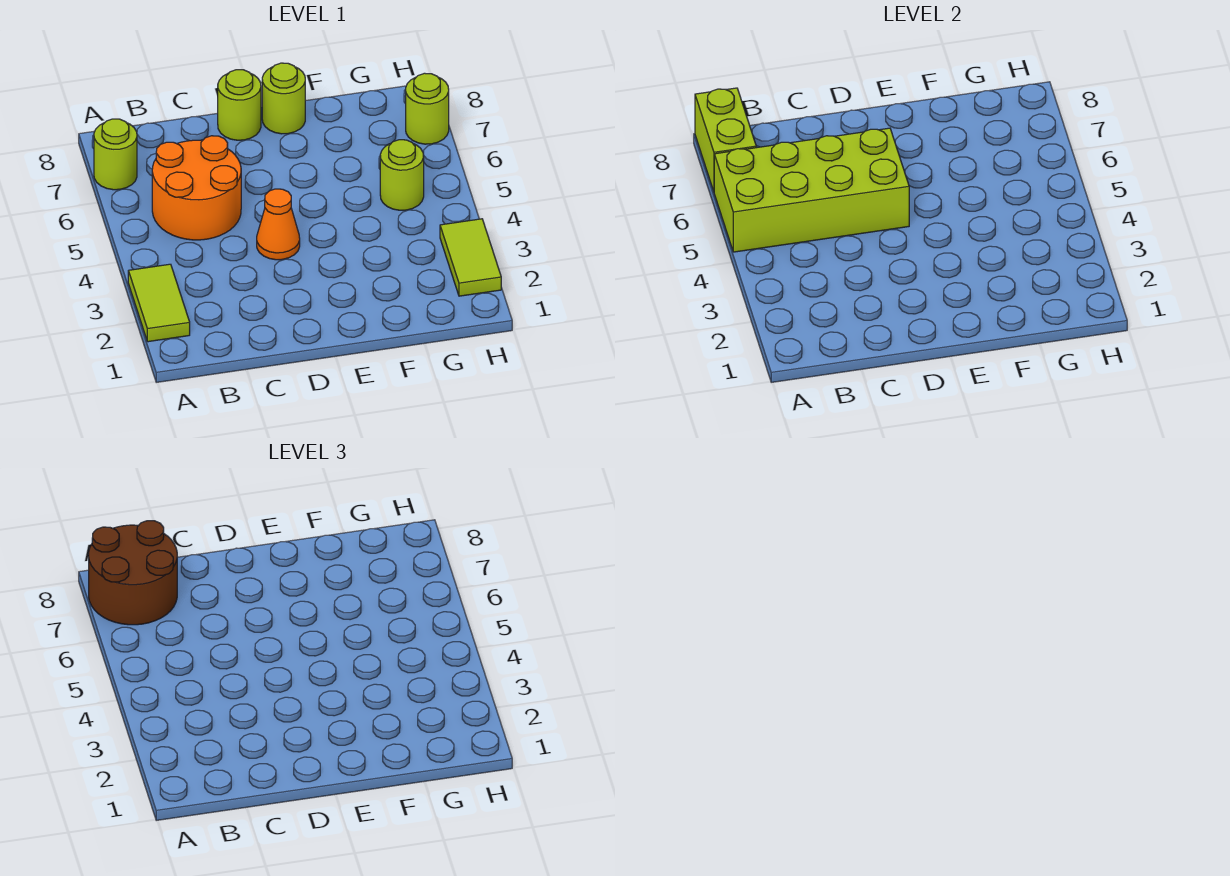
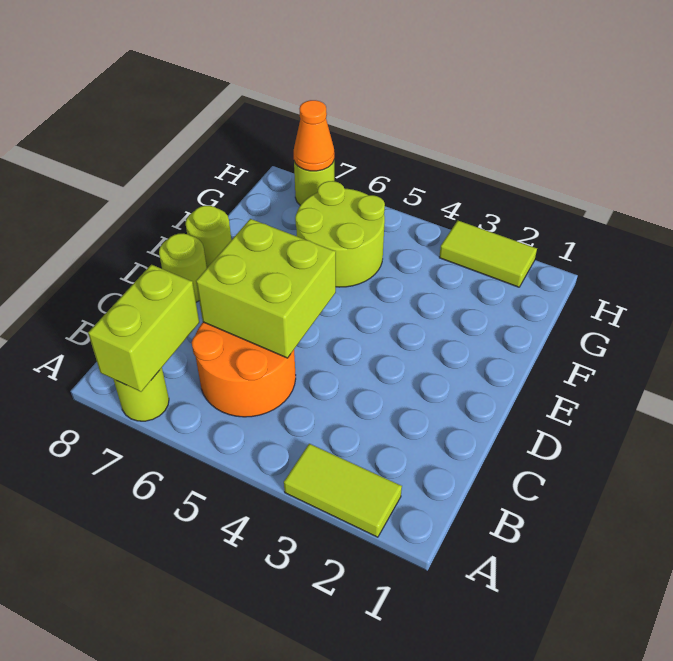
lime 2x4 brick [714,128,909,252] -> lime 2x2 brick [196,219,336,358]
lime 1x2 brick [695,88,756,191] -> lime 1x2 brick turned to [88,265,199,392]
brown 2x2 round brick [89,521,177,625] -> none
orange 1x1 cone [257,189,300,260] -> orange 1x1 cone moved to [294,100,334,171]
lime 1x1 round brick [380,140,424,210] -> lime 2x2 round brick [295,181,385,287]

